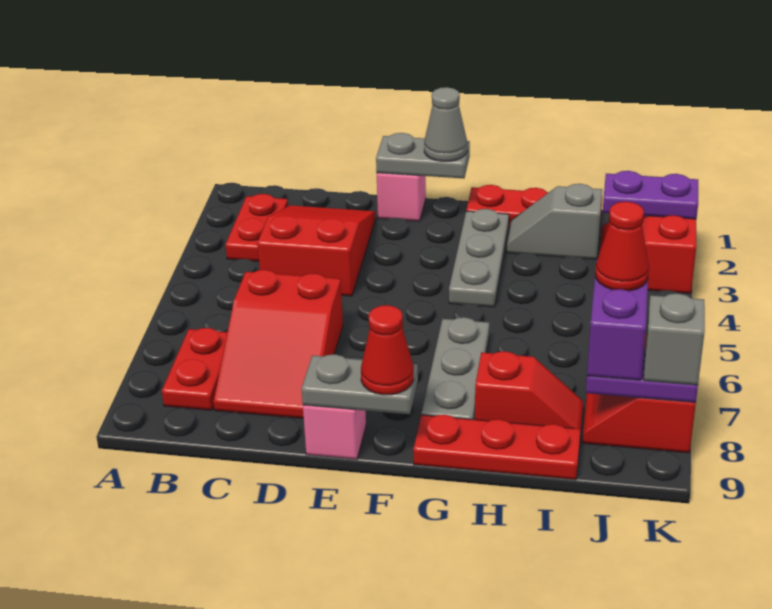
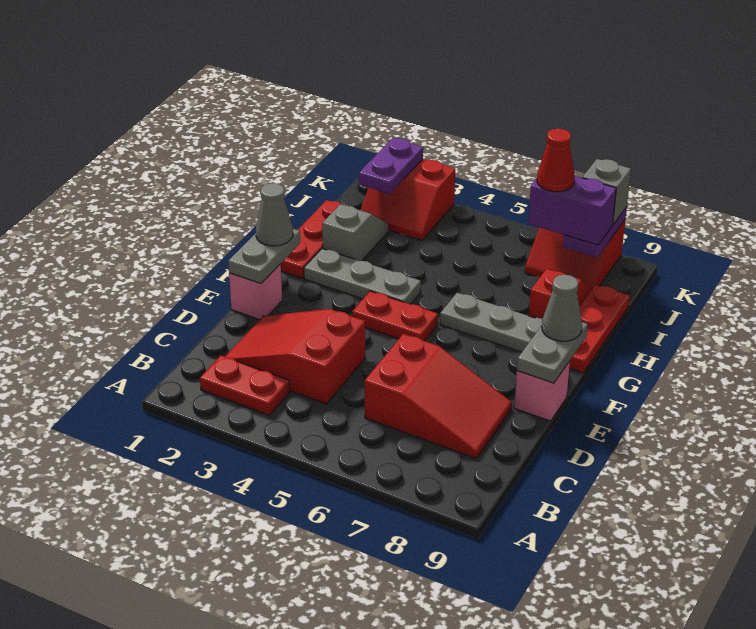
red 1x2 plate [162,328,227,410] -> red 1x2 plate moved to [352,291,438,341]
red 1x1 cone [361,305,414,395] -> grey 1x1 cone [542,275,582,341]
grey 1x2 slope [507,184,602,259] -> grey 1x2 slope turned to [322,204,389,261]

